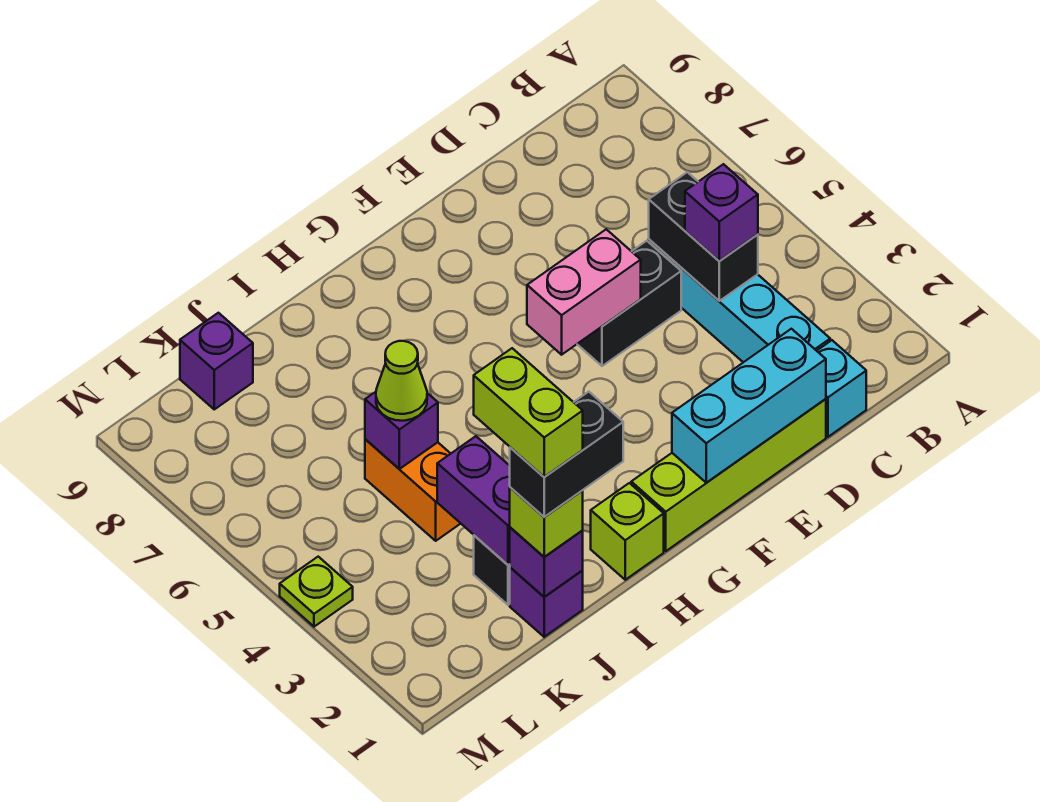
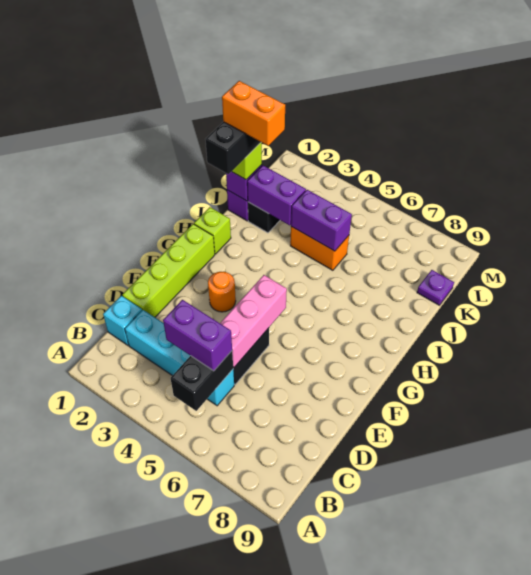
black 1x2 brick [649,172,758,301] -> black 1x2 brick turned to [171,351,233,411]
purple 1x1 brick [685,164,758,261] -> purple 1x2 brick [163,300,232,371]
cyan 1x3 brick [672,329,826,483] -> none
pink 1x2 brick [527,229,641,355] -> pink 1x3 brick [220,275,287,367]
none -> orange 1x1 round brick [208,272,236,312]
lime 1x2 brick [474,348,583,477] -> orange 1x2 brick [222,81,285,146]
purple 1x1 brick [365,392,438,469] -> purple 1x2 brick [291,190,352,251]
lime 1x1 cone [376,341,427,421] -> none
purple 1x1 brick [180,313,253,409] -> purple 1x1 plate [417,270,454,305]
lime 1x1 plate [280,557,353,627] -> none

